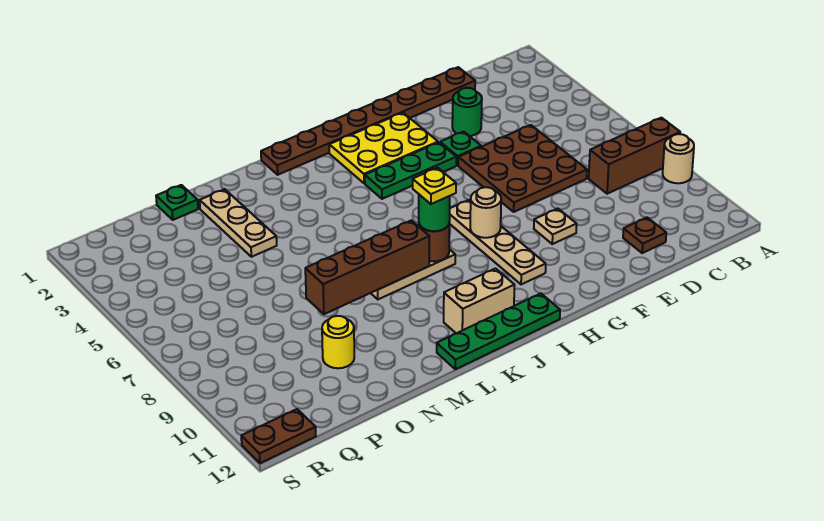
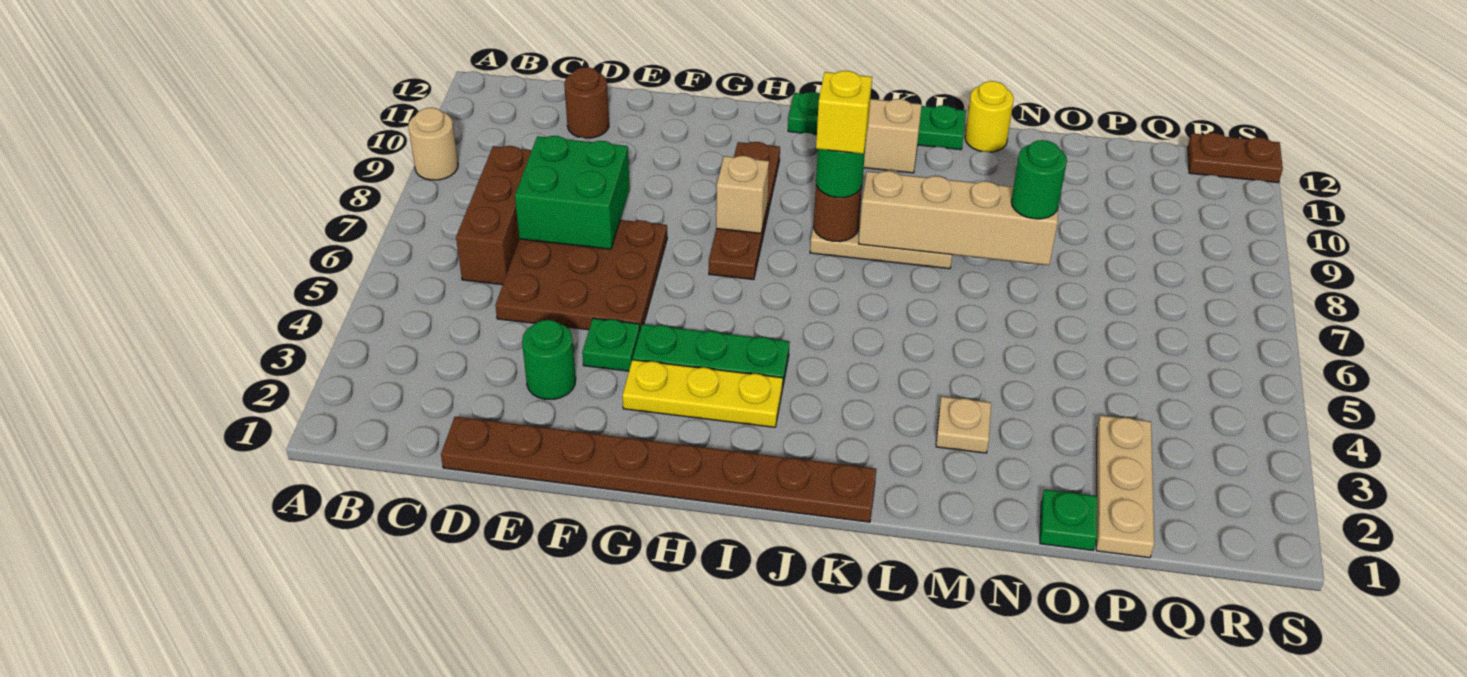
brown 1x3 brick [589,118,680,194] -> brown 1x3 brick turned to [456,146,532,285]
none -> green 2x2 brick [515,136,630,249]
brown 1x1 plate [623,217,666,253] -> brown 1x1 round brick [564,67,609,138]
tan 1x1 plate [534,209,577,244] -> tan 1x1 plate moved to [936,397,991,453]
yellow 2x3 plate [329,113,438,183] -> yellow 1x3 plate [623,360,783,427]
tan 1x4 plate [450,200,546,284] -> brown 1x4 plate [709,142,780,280]
tan 1x1 round brick [470,187,501,238] -> tan 1x1 brick [716,156,769,233]
yellow 1x1 plate [413,168,456,204] -> yellow 1x1 brick [816,71,872,154]
brown 1x4 brick [305,221,429,314] -> tan 1x4 brick [859,171,1058,265]
tan 1x3 plate [200,189,277,257] -> tan 1x3 plate moved to [1096,415,1154,558]
none -> green 1x1 round brick [1011,140,1067,219]
yellow 1x1 round brick [322,316,354,368] -> yellow 1x1 round brick moved to [965,81,1014,152]

